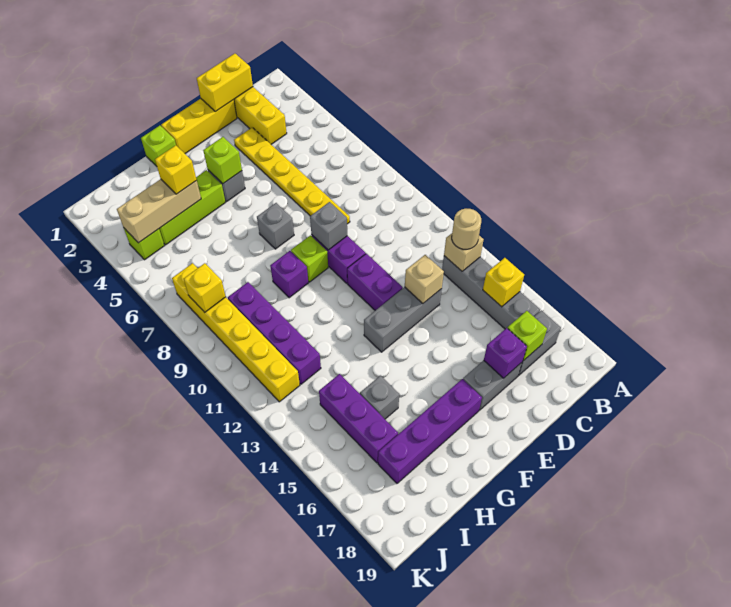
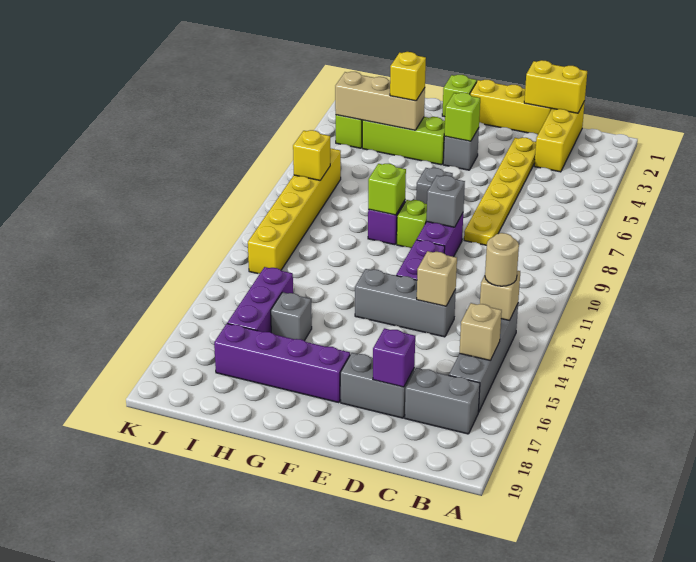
yellow 1x1 brick [483,258,524,307] -> tan 1x1 brick [460,303,502,360]
lime 1x1 brick [507,311,547,360] -> lime 1x1 brick moved to [368,164,406,215]
purple 1x4 brick [228,282,321,384] -> none

